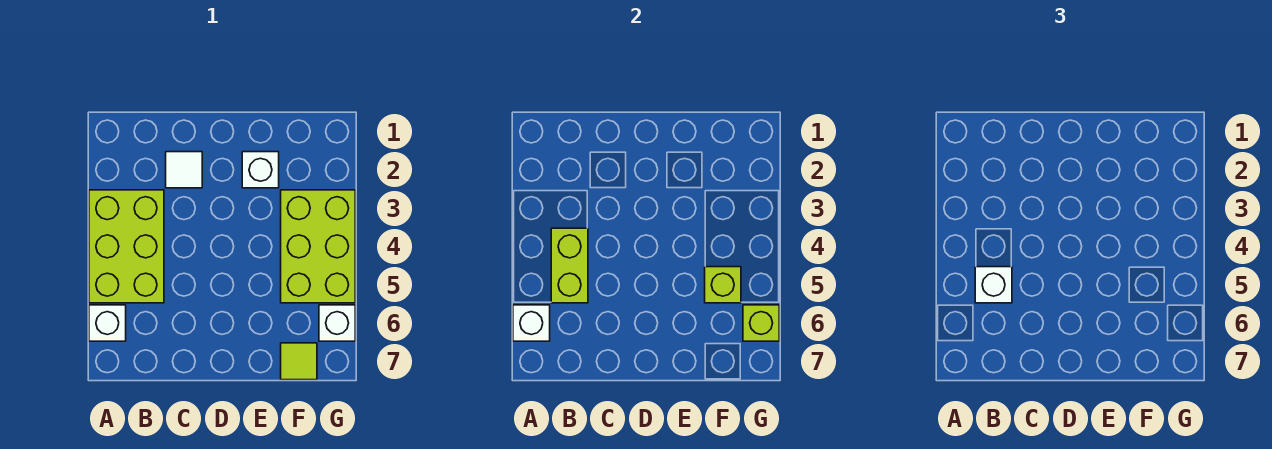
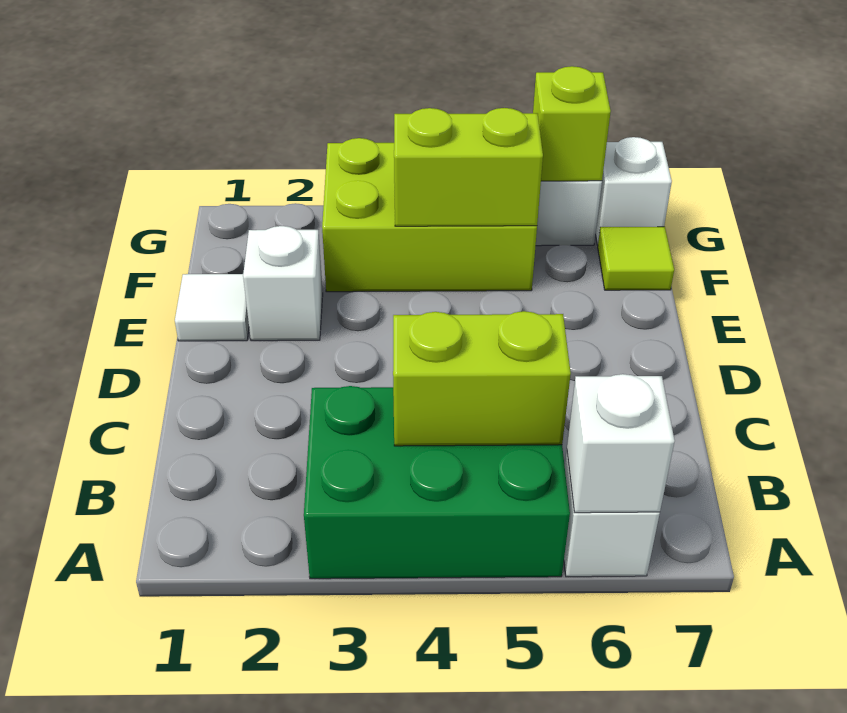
lime 2x3 brick [89,190,164,303] -> green 2x3 brick [304,386,570,579]
white 1x1 brick [975,267,1012,303] -> white 1x1 brick moved to [596,137,672,245]
white 1x1 tile [166,152,202,188] -> white 1x1 tile moved to [175,274,249,341]
lime 1x1 brick [705,267,741,303] -> lime 1x2 brick [394,108,543,226]

